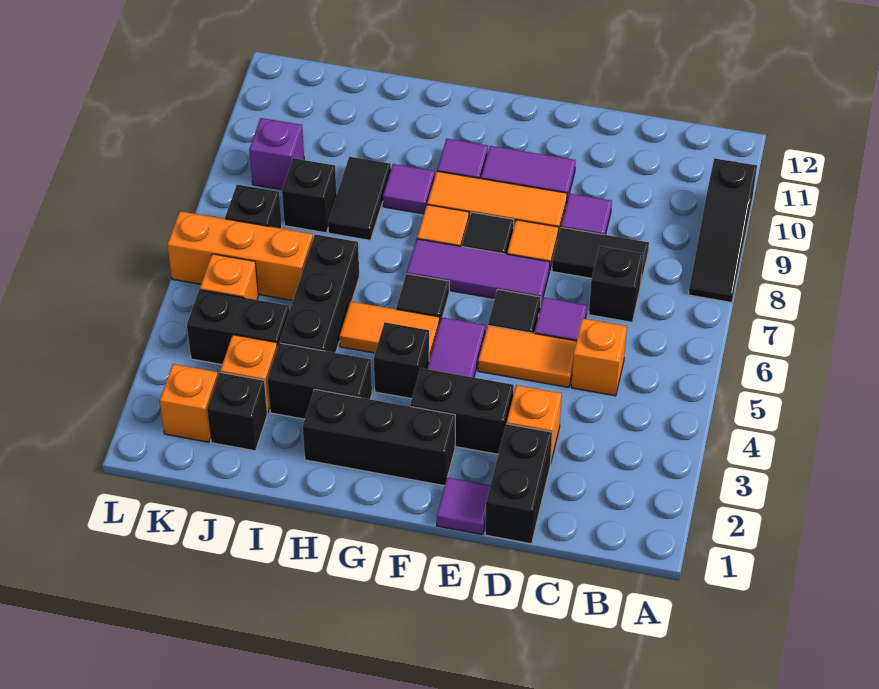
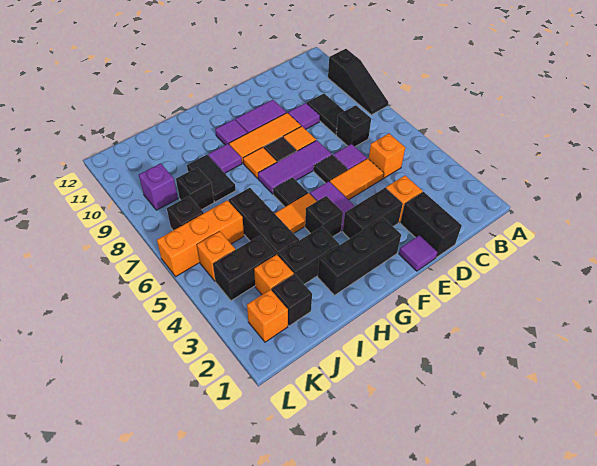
black 1x2 tile [552,227,649,286] -> black 1x2 tile turned to [307,94,344,135]

